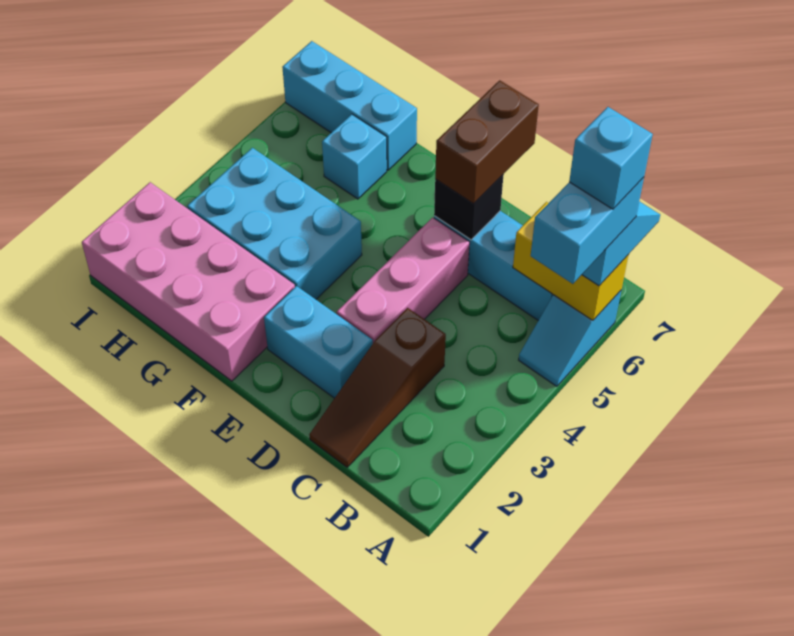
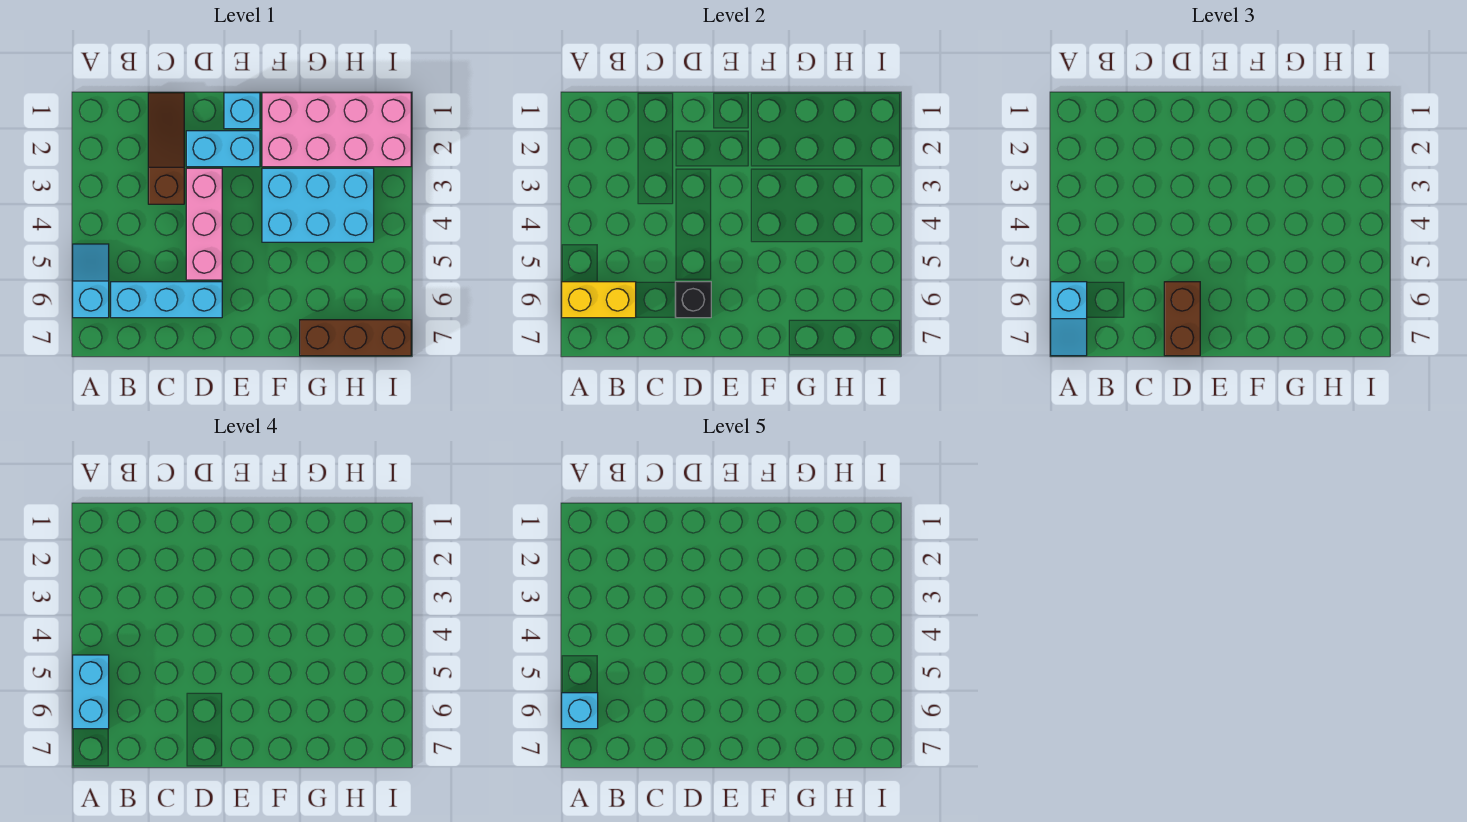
cyan 1x1 brick [322,114,387,199] -> cyan 1x1 brick moved to [224,93,260,129]
cyan 1x3 brick [282,41,417,170] -> brown 1x3 brick [300,320,411,356]

